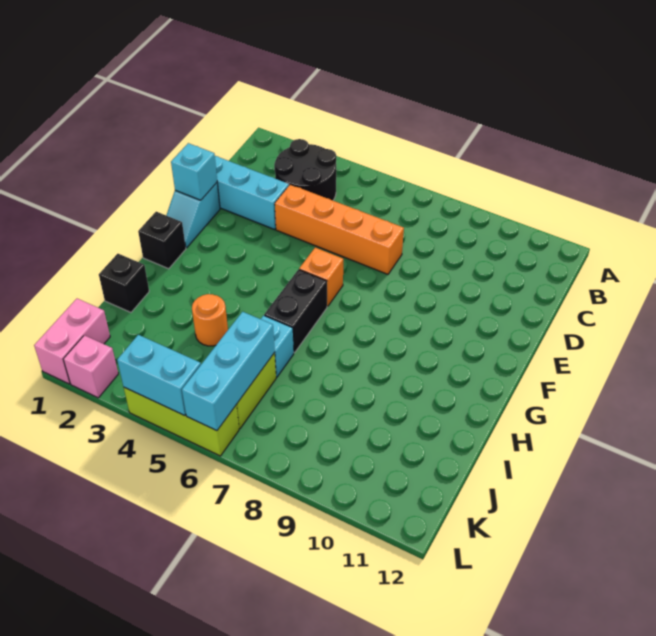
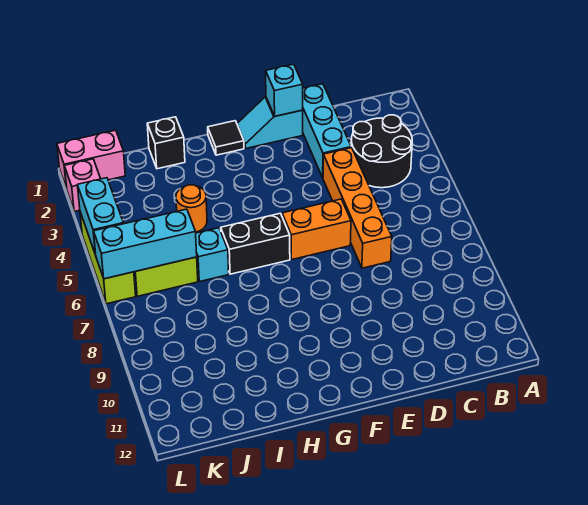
orange 1x1 brick [299,248,343,306] -> orange 1x2 brick [282,199,351,260]
black 1x1 brick [138,212,186,269] -> black 1x1 tile [208,121,244,155]

